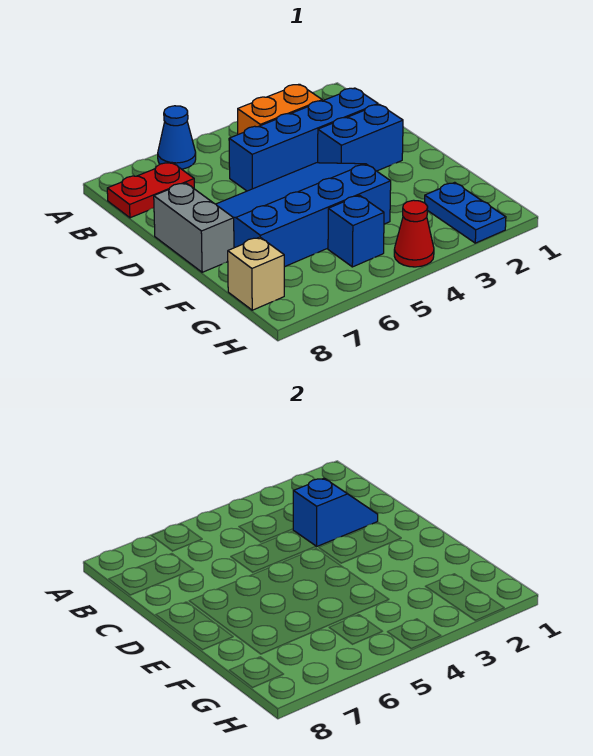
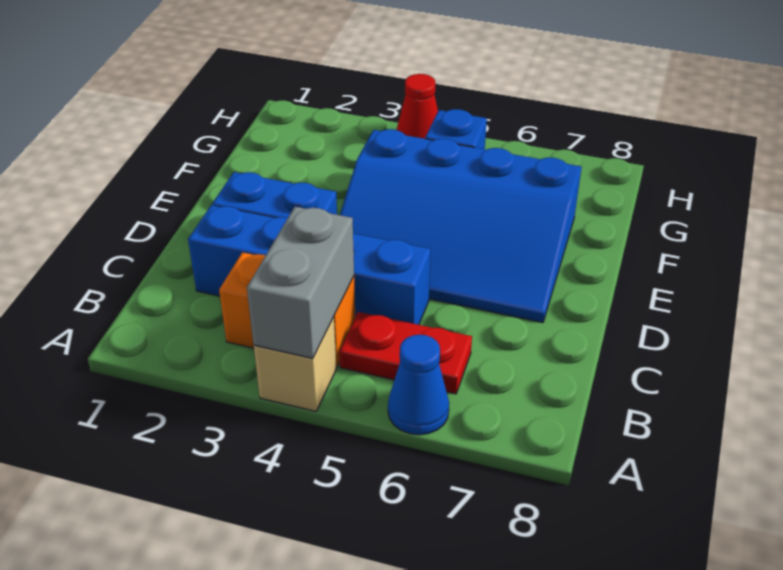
red 1x2 plate [107,162,194,218] -> red 1x2 plate moved to [339,312,472,394]
blue 1x2 slope [293,478,378,547] -> none
grey 1x2 brick [154,183,234,272] -> grey 1x2 brick moved to [247,207,354,358]
blue 1x2 plate [425,182,506,243] -> none
tan 1x1 brick [228,237,284,310] -> tan 1x1 brick moved to [254,317,336,411]

